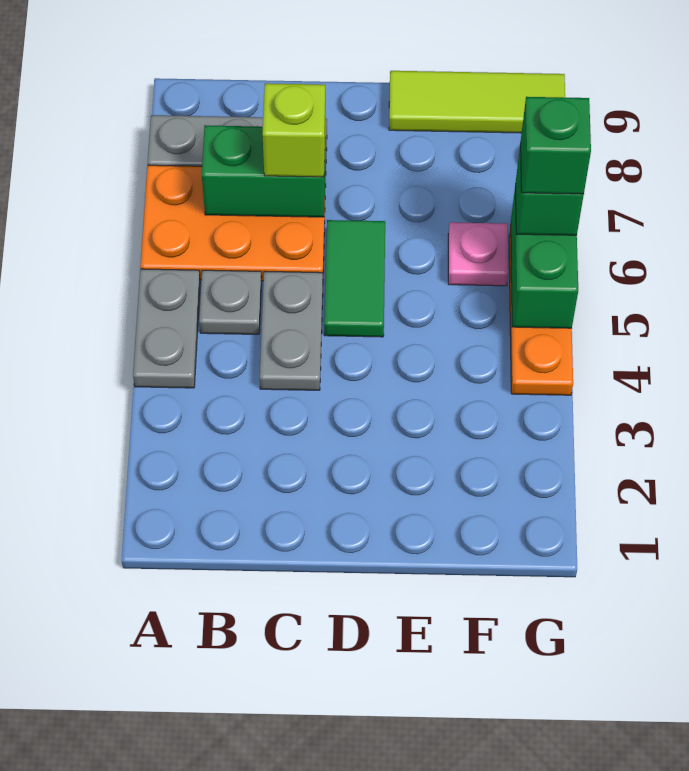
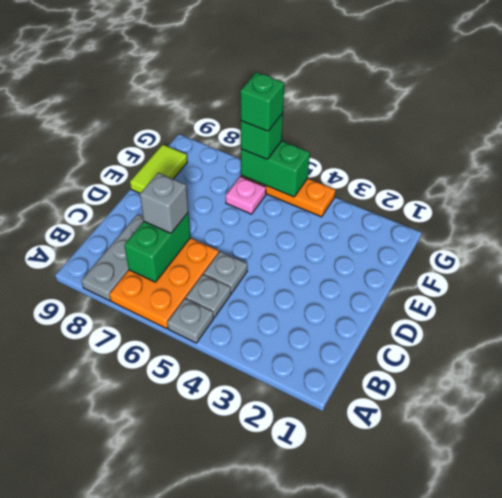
grey 1x2 plate [133,269,200,388] -> grey 1x1 plate [167,298,214,343]
grey 1x2 plate [260,271,323,390] -> grey 1x1 plate [204,251,247,293]
lime 1x1 brick [262,83,325,177] -> grey 1x1 brick [140,173,188,233]
green 1x2 tile [324,220,385,337] -> none
lime 1x3 tile [389,71,565,133] -> lime 1x2 tile [130,145,187,193]

